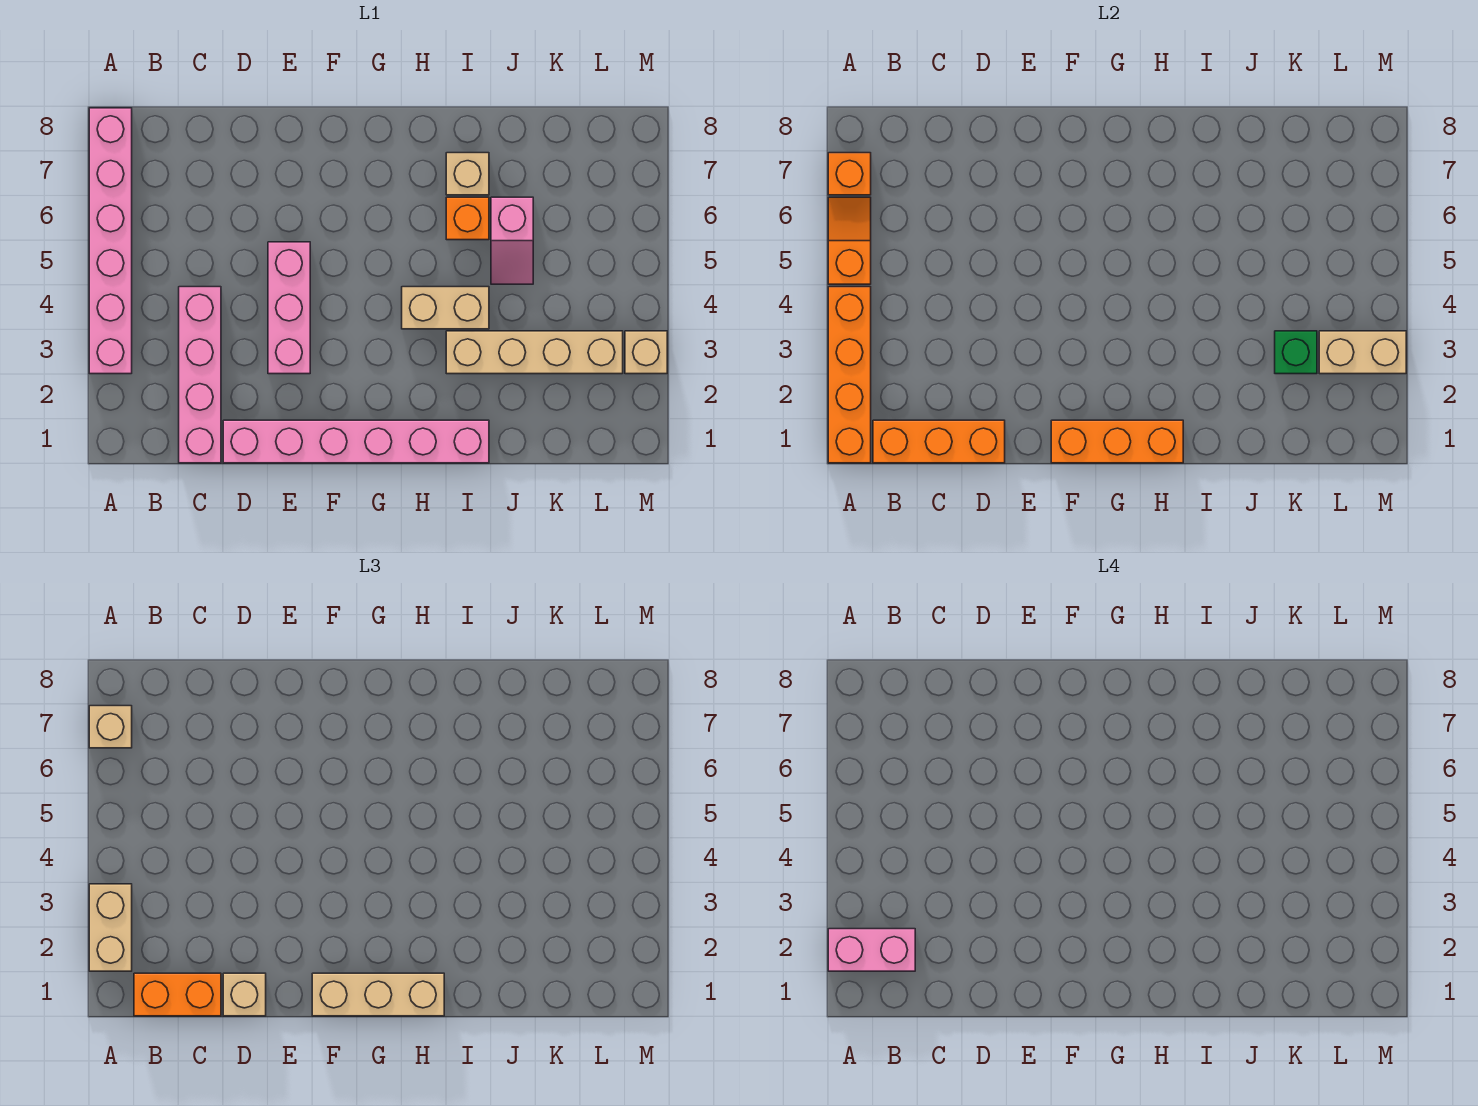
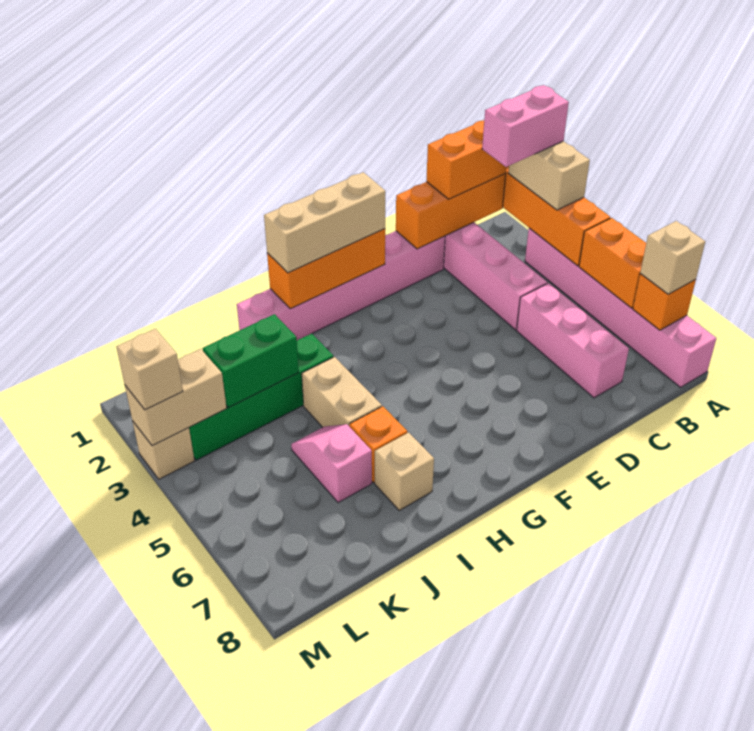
orange 1x2 slope [828,197,871,284] -> orange 1x2 brick [579,218,646,308]
tan 1x1 brick [223,973,266,1016] -> tan 1x1 brick moved to [117,329,183,410]
pink 1x3 brick [268,242,310,374] -> pink 1x3 brick moved to [517,283,629,398]
tan 1x2 brick [402,287,489,329] -> tan 1x2 brick turned to [302,357,382,427]
tan 1x4 brick [446,331,623,374] -> green 1x4 brick [189,334,333,460]
green 1x1 brick [1275,331,1317,374] -> green 1x2 brick [203,314,299,407]

